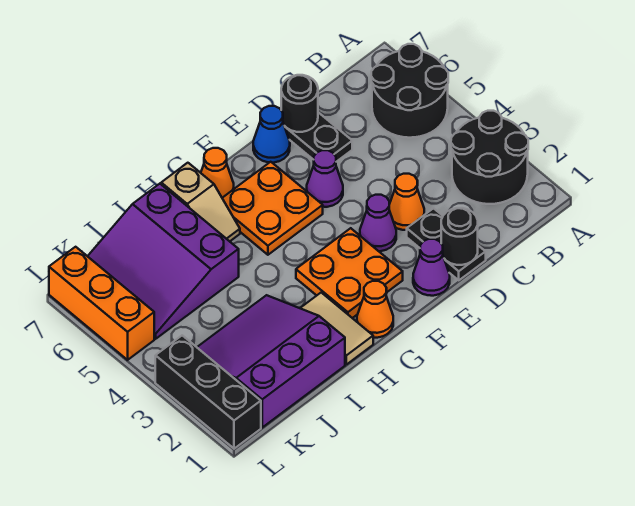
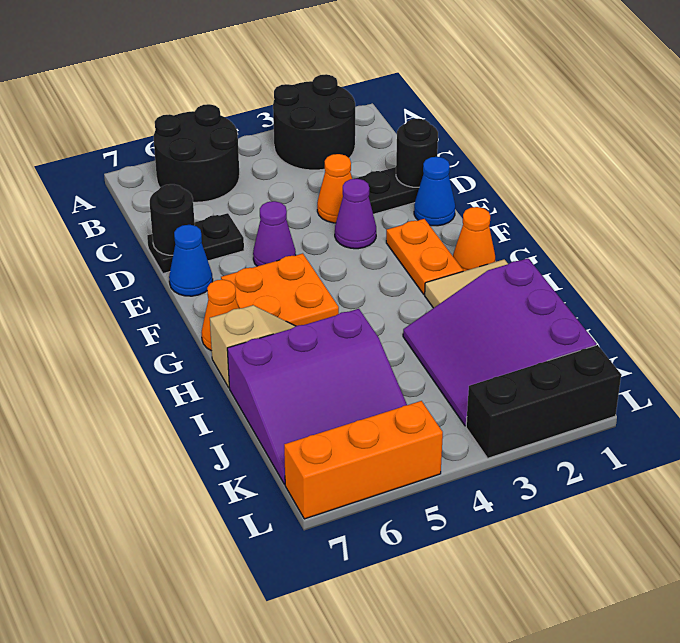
purple 1x1 cone [413,239,450,296] -> blue 1x1 cone [414,157,455,226]
orange 2x2 plate [296,228,403,318] -> orange 1x2 plate [386,219,463,294]

